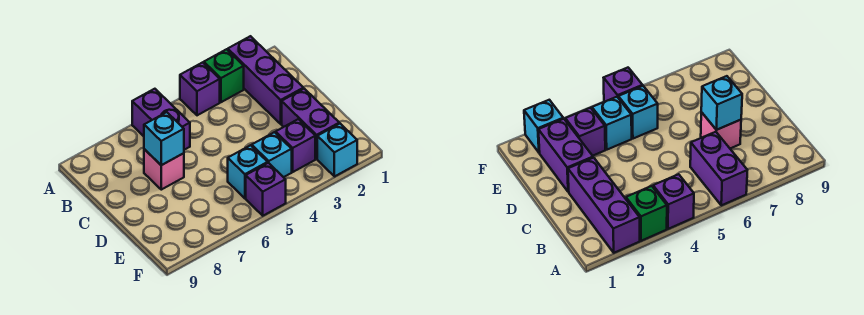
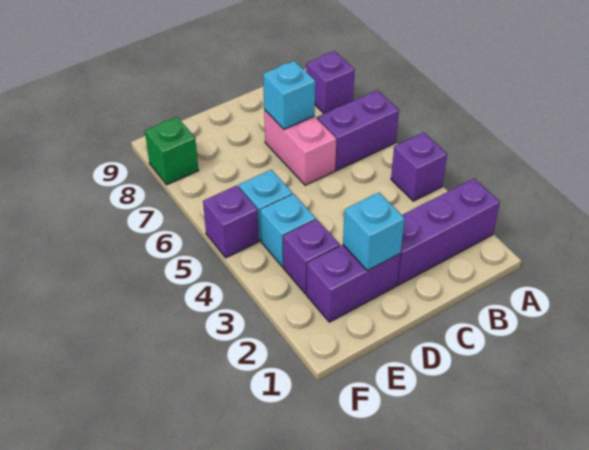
green 1x1 brick [204,49,244,102] -> green 1x1 brick moved to [145,117,198,185]
none -> purple 1x1 brick [306,51,355,113]
pink 1x1 brick [144,149,184,190] -> pink 1x2 brick [264,110,337,185]
cyan 1x1 brick [317,124,357,177] -> cyan 1x1 brick moved to [343,193,405,271]

